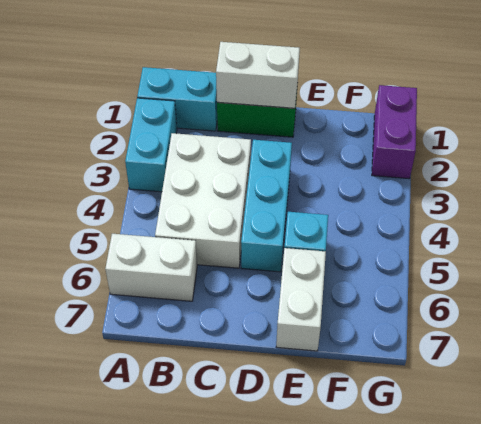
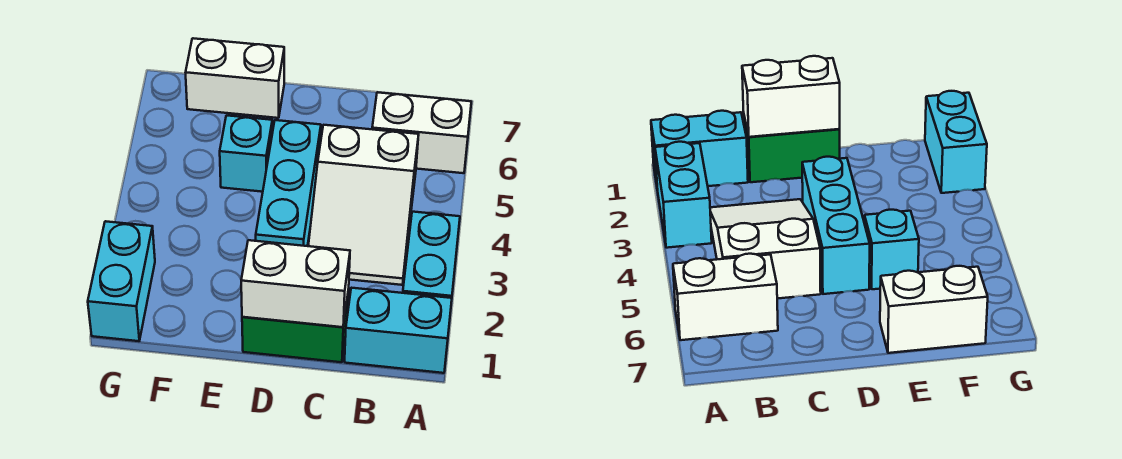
white 2x3 brick [155,133,251,268] -> white 2x3 slope [308,125,419,285]
white 1x2 brick [276,248,326,351] -> white 1x2 brick turned to [186,38,284,118]
purple 1x2 brick [372,85,417,179] -> cyan 1x2 brick [88,221,155,341]

